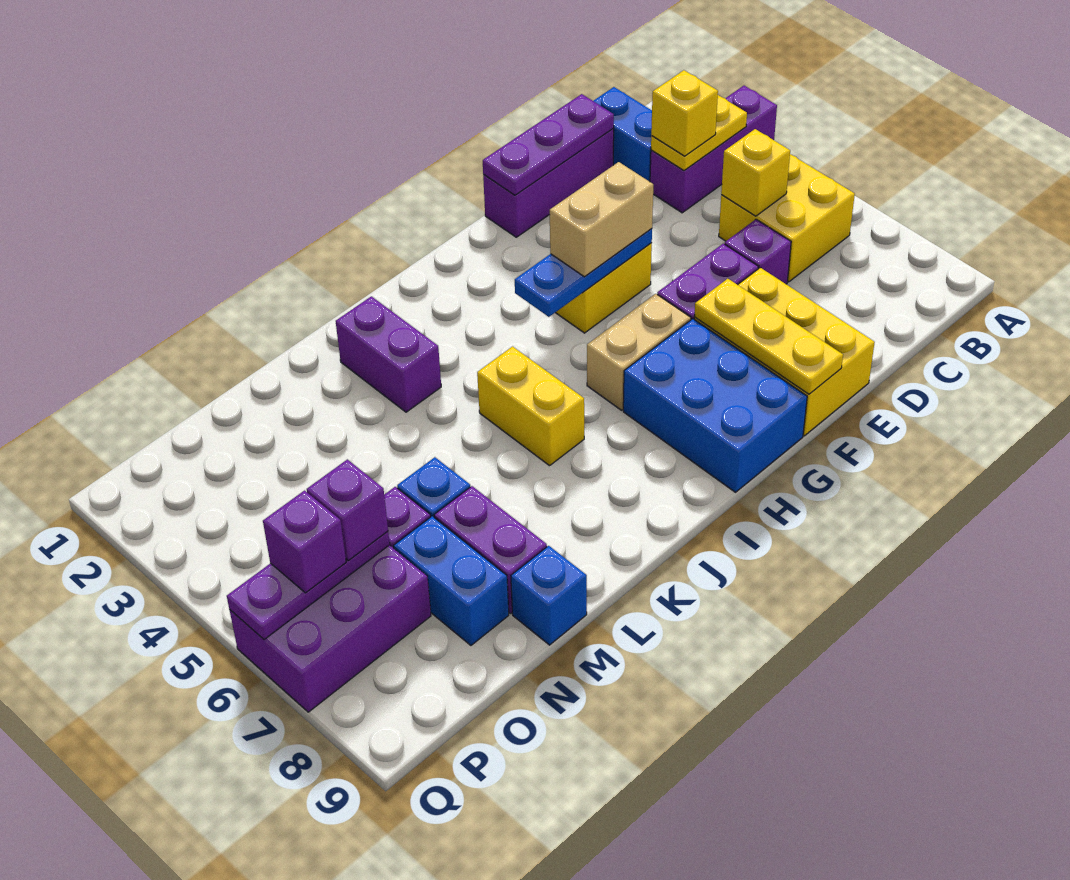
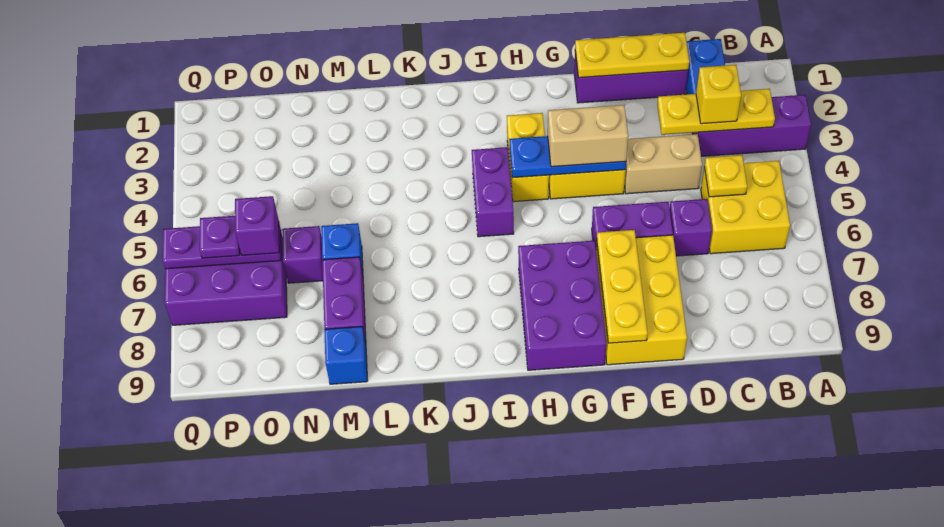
yellow 1x2 plate [651,95,747,170] -> yellow 1x3 plate [657,89,775,135]
yellow 1x1 brick [721,129,790,216] -> yellow 1x1 plate [704,155,747,197]
purple 1x3 plate [483,94,614,195] -> yellow 1x3 plate [575,33,689,78]
tan 1x2 brick [587,294,691,410] -> tan 1x2 brick moved to [624,134,702,194]
blue 2x3 brick [623,319,807,492] -> purple 2x3 brick [518,241,606,370]
yellow 1x2 brick [477,347,584,466] -> yellow 1x2 brick moved to [507,113,549,202]
purple 1x2 brick [336,296,441,412] -> purple 1x2 brick moved to [472,147,514,237]
blue 1x2 brick [394,516,509,645] -> none
purple 1x1 brick [263,491,346,593] -> purple 1x1 plate [200,216,240,258]

